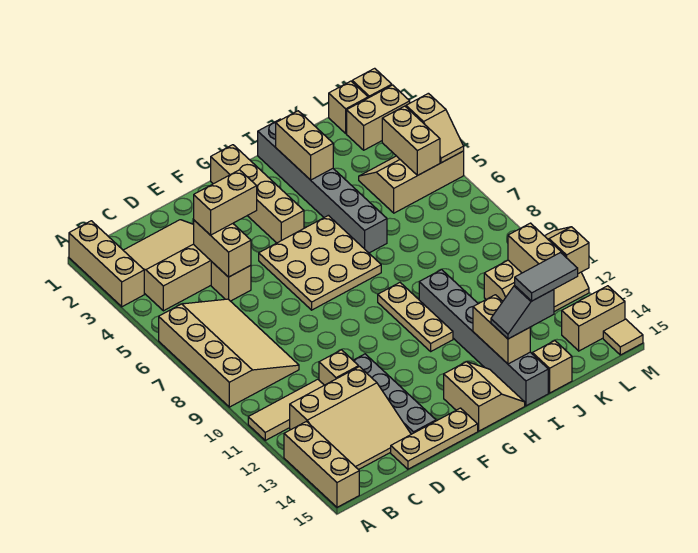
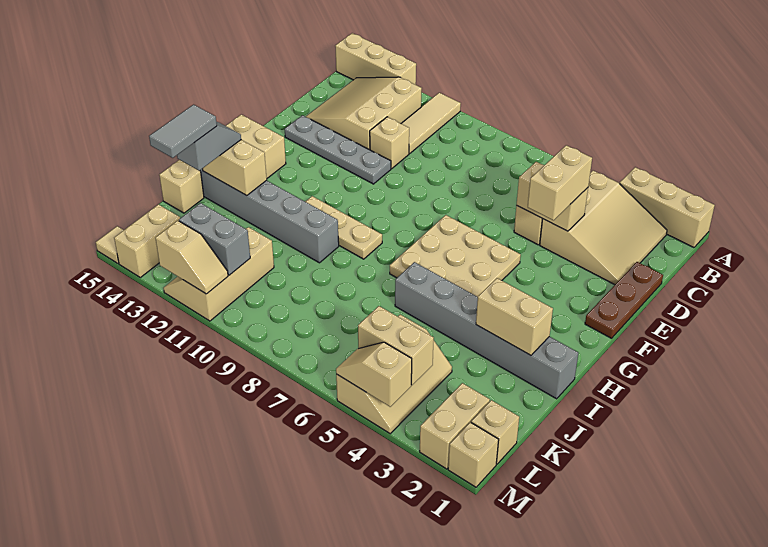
tan 3x4 slope [159,299,299,407] -> none
none -> brown 1x3 plate [585,262,663,338]
tan 1x3 plate [391,408,478,469] -> none
tan 1x4 brick [211,145,304,243] -> none
tan 1x2 brick [508,223,565,273] -> grey 1x2 brick [179,203,250,275]

